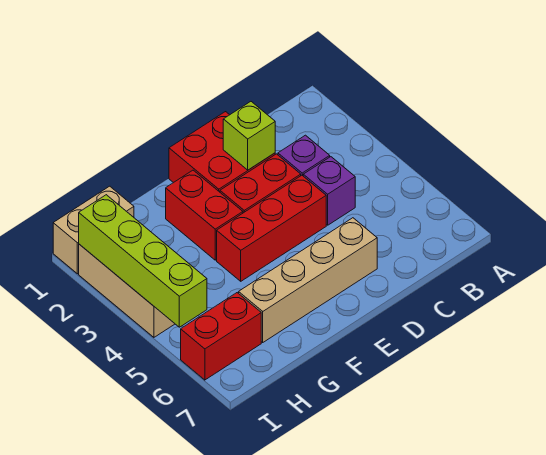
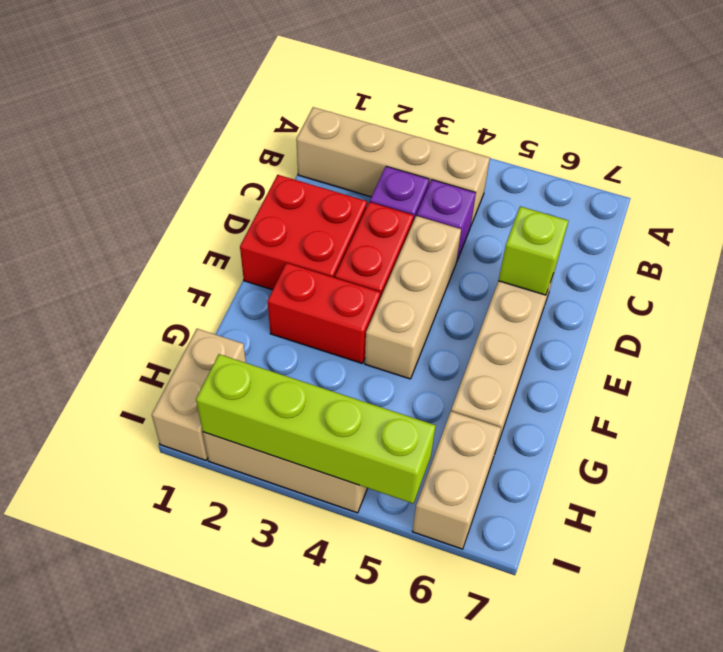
none -> tan 1x4 brick [296,107,490,225]
lime 1x1 brick [223,102,275,170] -> lime 1x1 brick moved to [498,206,568,295]
red 1x3 brick [217,175,326,281] -> tan 1x3 brick [365,216,461,379]
red 1x2 brick [181,293,261,380] -> tan 1x2 brick [412,411,501,549]

